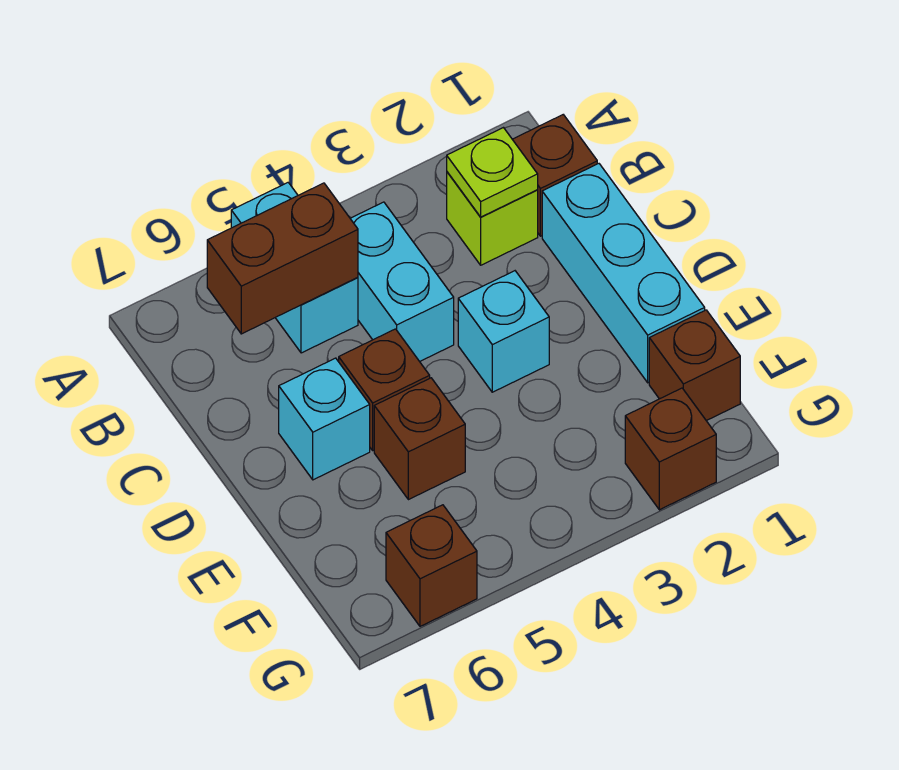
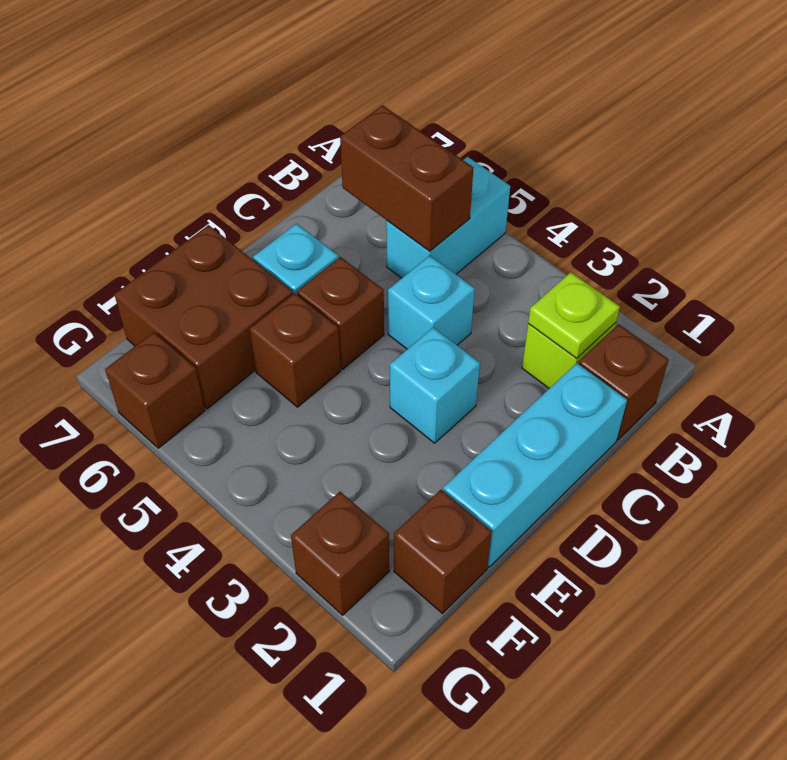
cyan 1x2 brick [350,202,454,362] -> cyan 1x1 brick [388,256,475,349]
none -> brown 2x2 brick [114,225,293,409]

